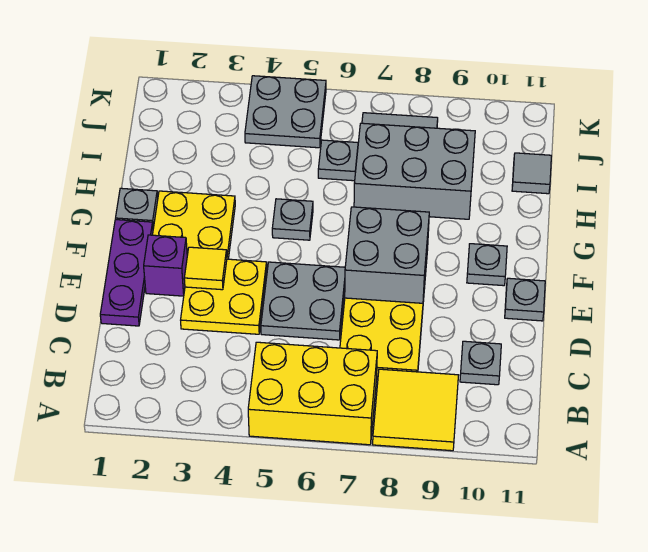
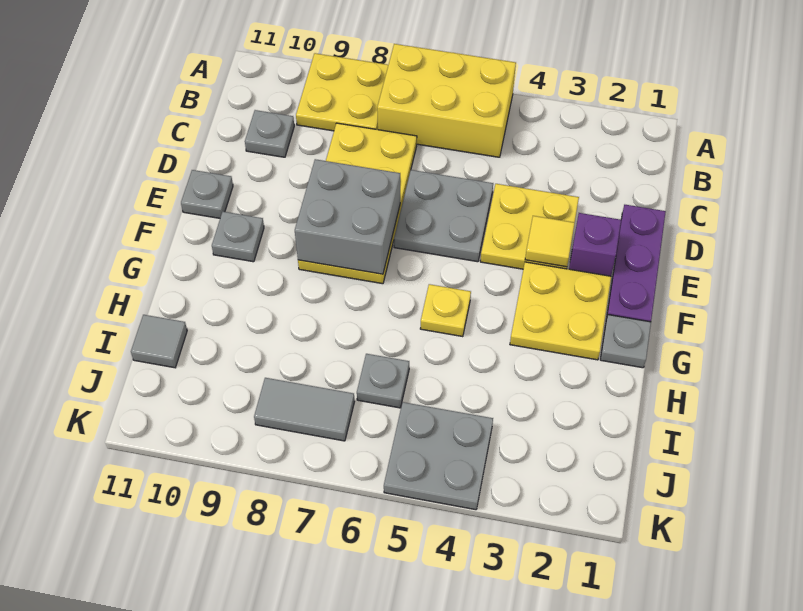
yellow 2x2 tile [373,369,458,451] -> yellow 2x2 plate [296,53,388,131]
grey 1x1 plate [272,199,313,240] -> yellow 1x1 plate [420,284,471,337]
grey 2x3 brick [354,123,475,219] -> none

